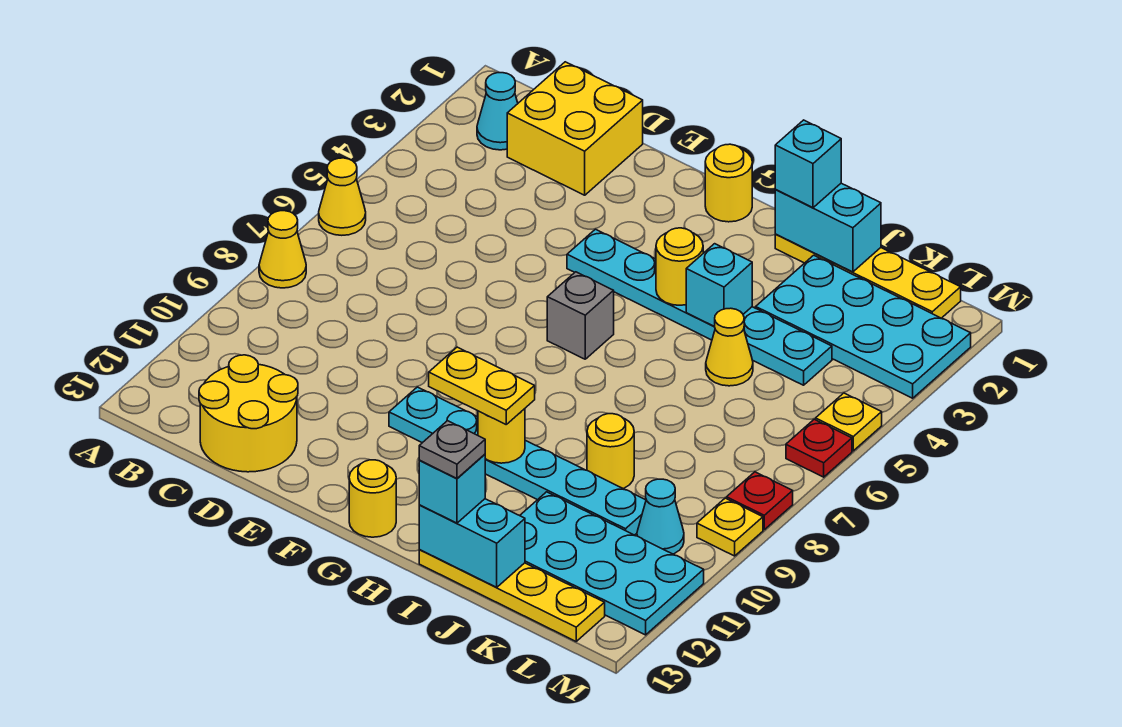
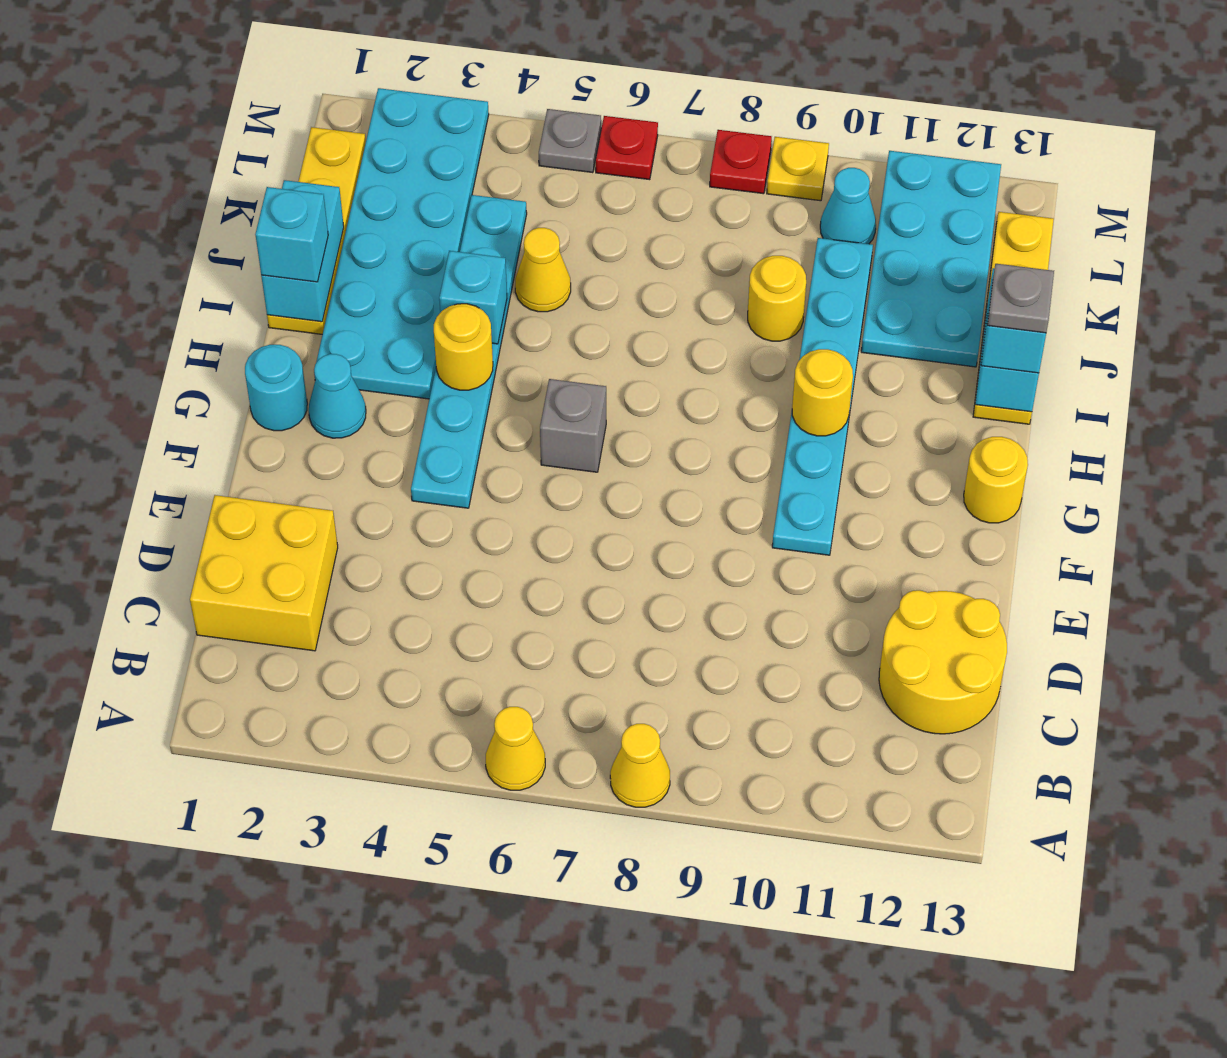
cyan 1x1 cone [477,73,518,150] -> cyan 1x1 cone moved to [309,354,366,438]
yellow 1x1 round brick [705,144,752,222] -> cyan 1x1 round brick [245,345,307,431]
yellow 1x2 plate [429,347,535,424] -> none
cyan 2x4 plate [756,255,971,398] -> cyan 2x6 plate [314,88,489,399]
yellow 1x1 plate [816,393,882,451] -> grey 1x1 plate [539,109,601,173]

